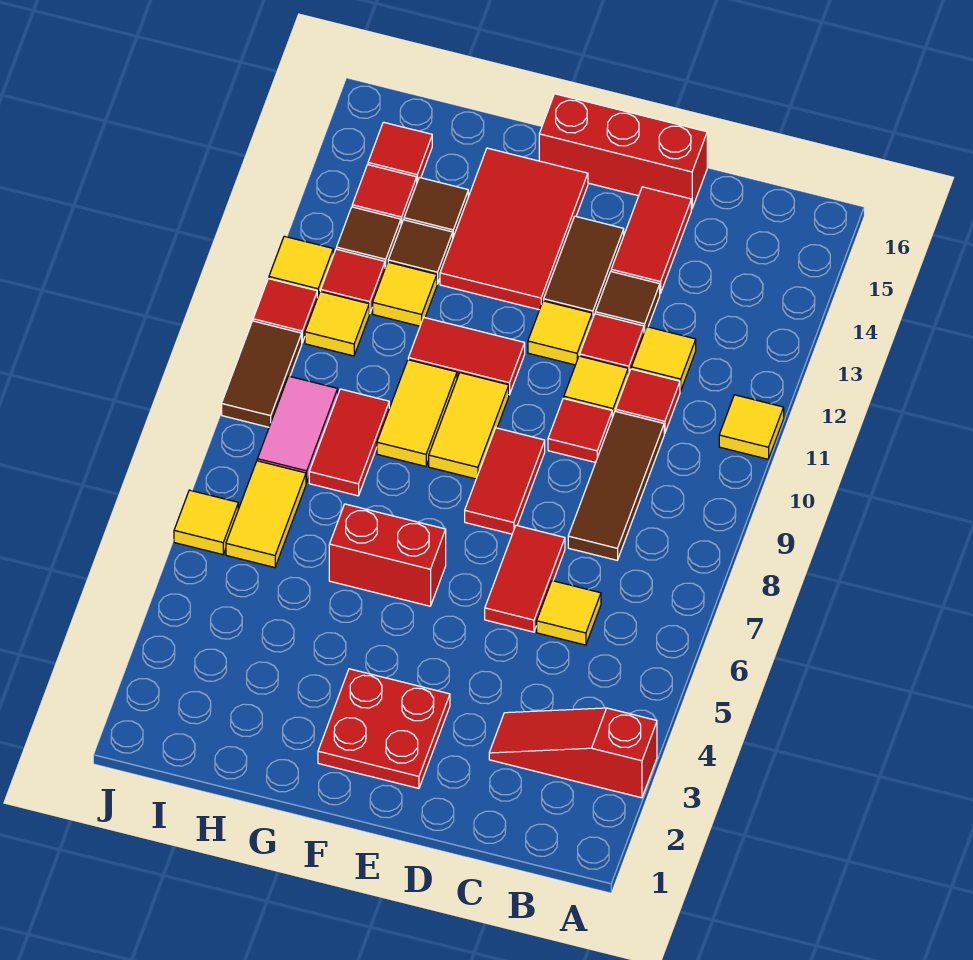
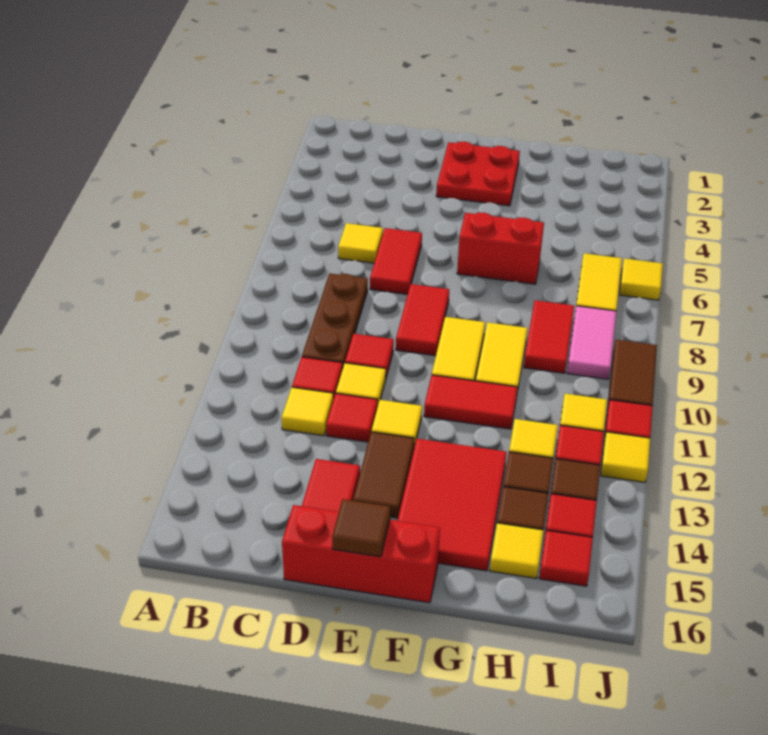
red 1x3 slope [489,708,657,798] -> none
yellow 1x1 tile [719,395,784,459] -> yellow 1x1 tile moved to [490,523,543,579]
brown 1x3 tile [568,411,664,560] -> brown 1x3 plate [302,273,368,366]
brown 1x1 tile [595,272,660,332] -> brown 1x1 tile moved to [332,499,390,557]

